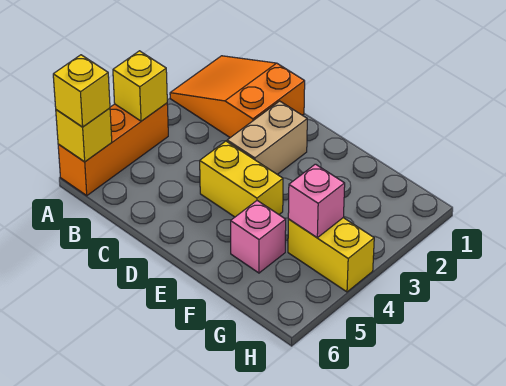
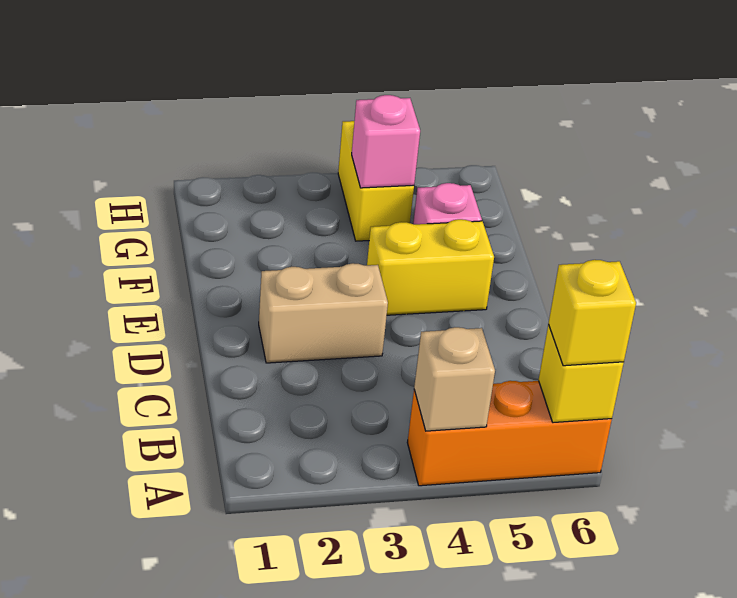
orange 2x3 slope [170,56,305,138] -> none
yellow 1x1 brick [113,51,167,121] -> tan 1x1 brick [414,327,495,431]
yellow 1x2 brick [200,141,283,217] -> yellow 1x2 brick turned to [367,219,494,315]

